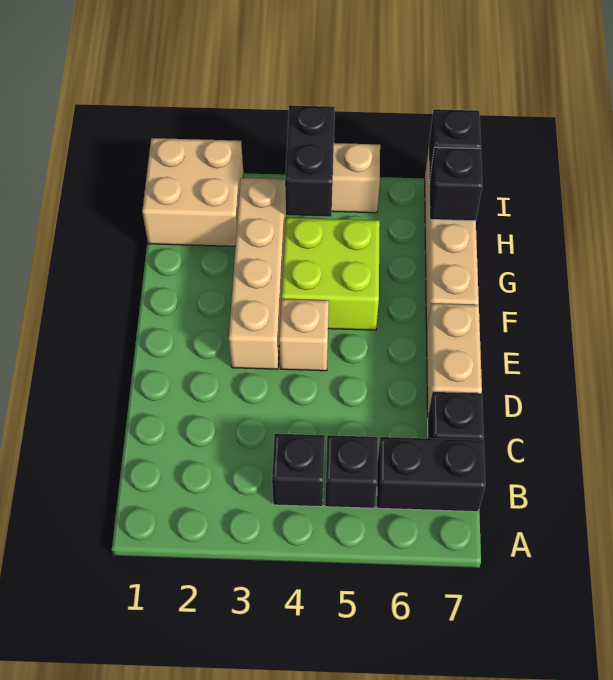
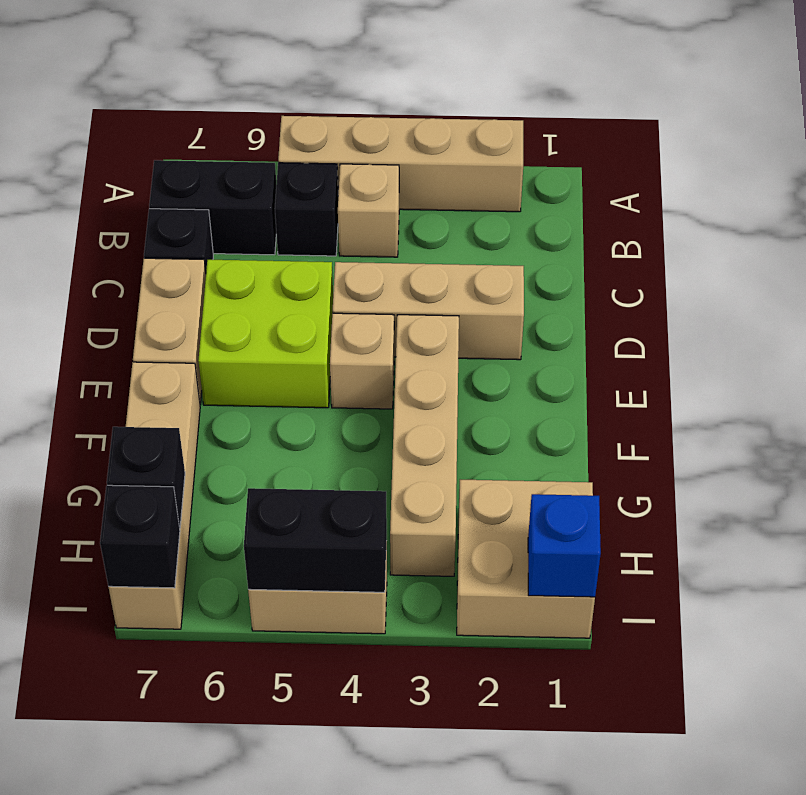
none -> tan 1x4 brick [278,116,523,212]
black 1x1 brick [272,434,325,507] -> tan 1x1 brick [338,164,399,257]
none -> tan 1x3 brick [333,262,524,360]
lime 2x2 brick [282,218,380,330] -> lime 2x2 brick moved to [198,260,333,408]
black 1x2 brick [285,105,335,217] -> black 1x2 brick turned to [244,488,387,592]
none -> blue 1x1 brick [528,494,601,597]

